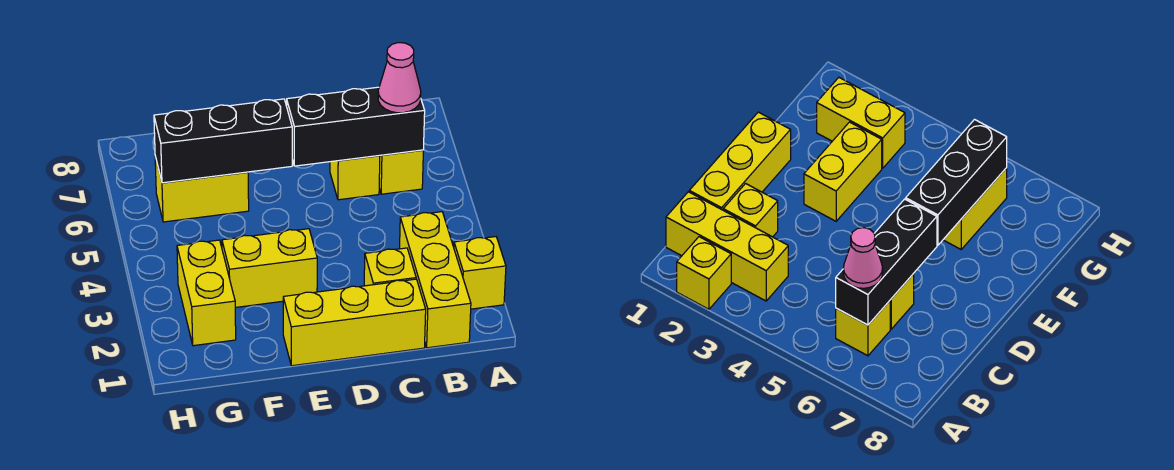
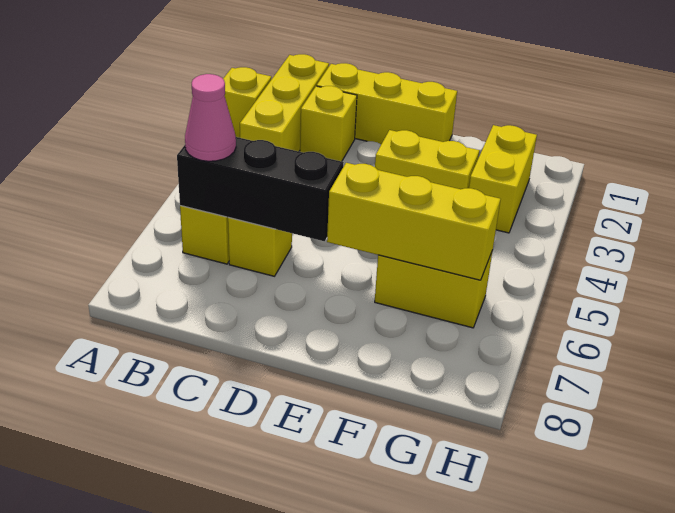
black 1x3 brick [154,99,292,183] -> yellow 1x3 brick [327,163,501,280]

